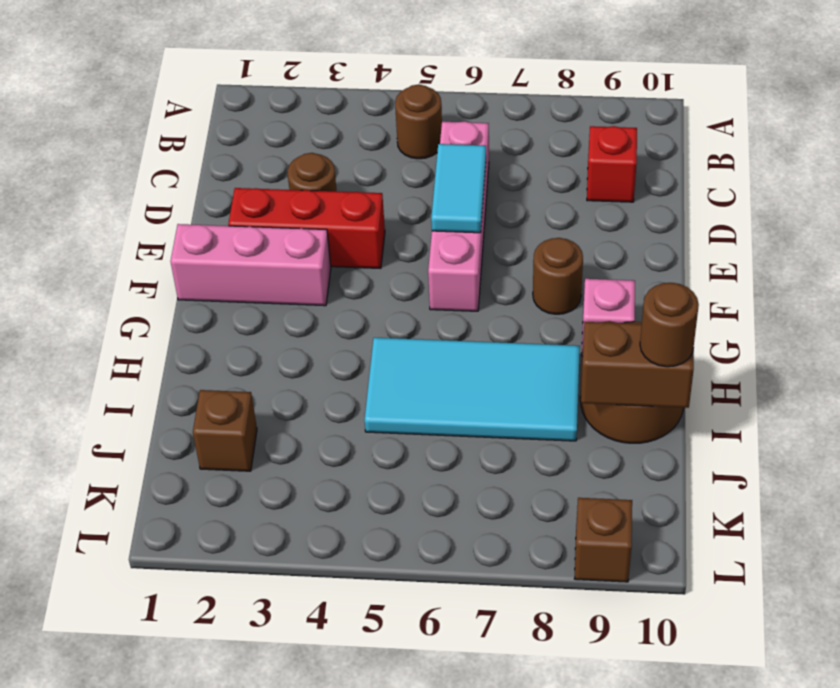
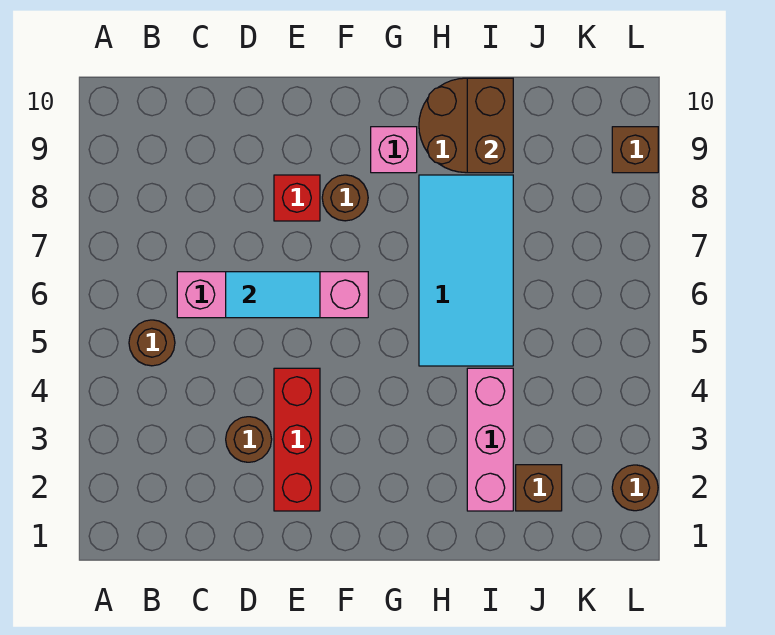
red 1x1 brick [587,126,637,202] -> red 1x1 brick moved to [274,175,320,221]
pink 1x3 brick [171,224,331,306] -> pink 1x3 brick moved to [467,368,513,511]
brown 1x1 round brick [640,283,699,367] -> brown 1x1 round brick moved to [612,465,658,511]

